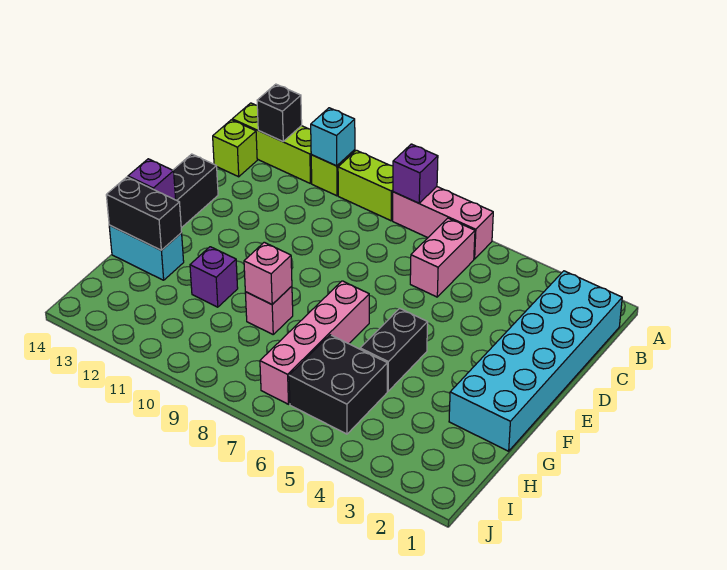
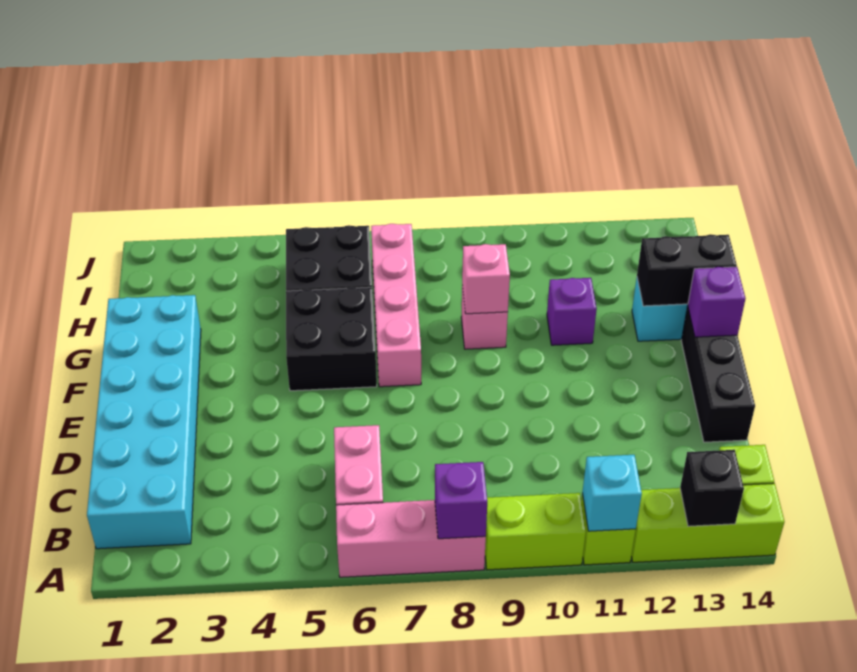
black 1x2 brick [360,308,428,391] -> black 2x2 brick [286,287,377,391]

